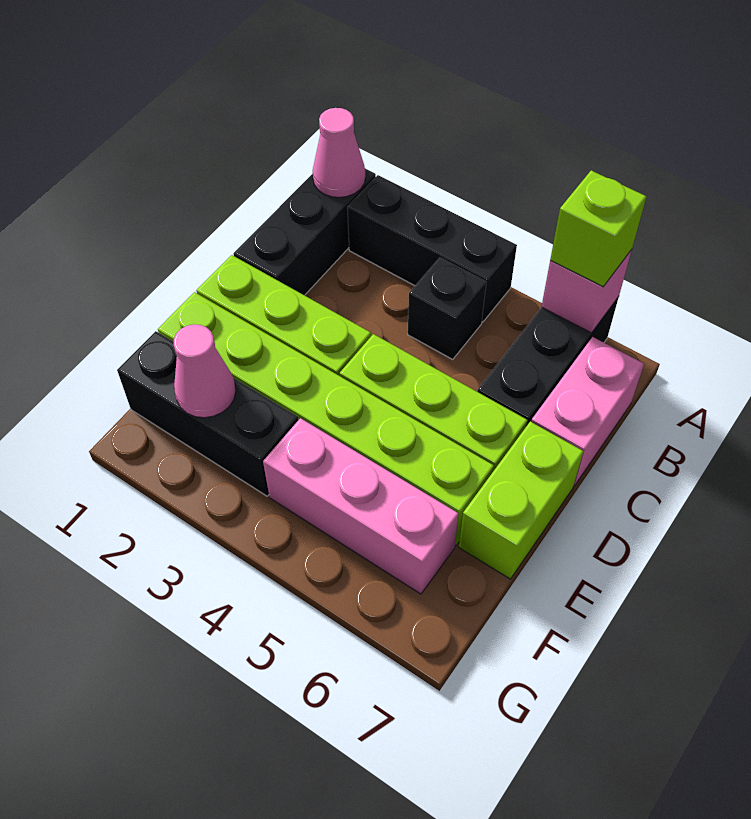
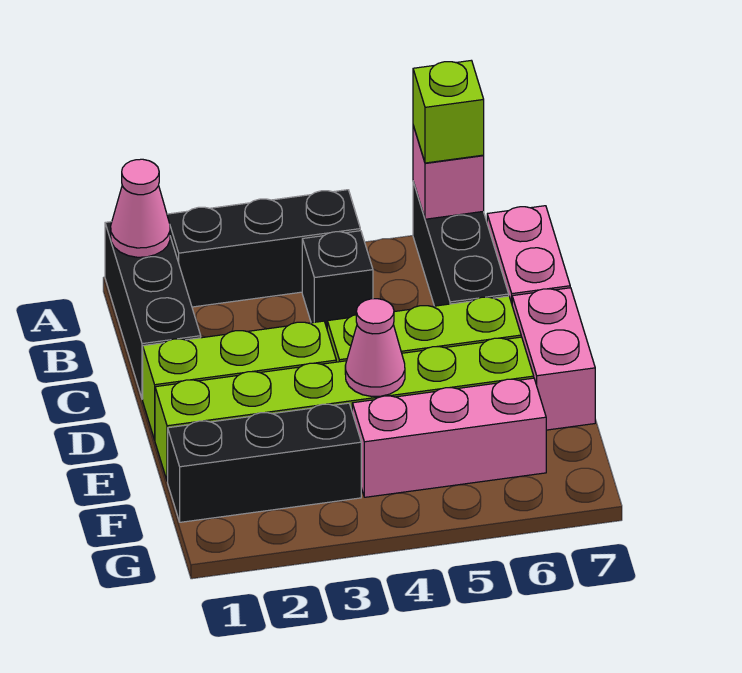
lime 1x2 brick [459,422,583,579] -> pink 1x2 brick [512,288,595,430]
pink 1x1 cone [174,324,236,418] -> pink 1x1 cone moved to [345,299,405,396]

